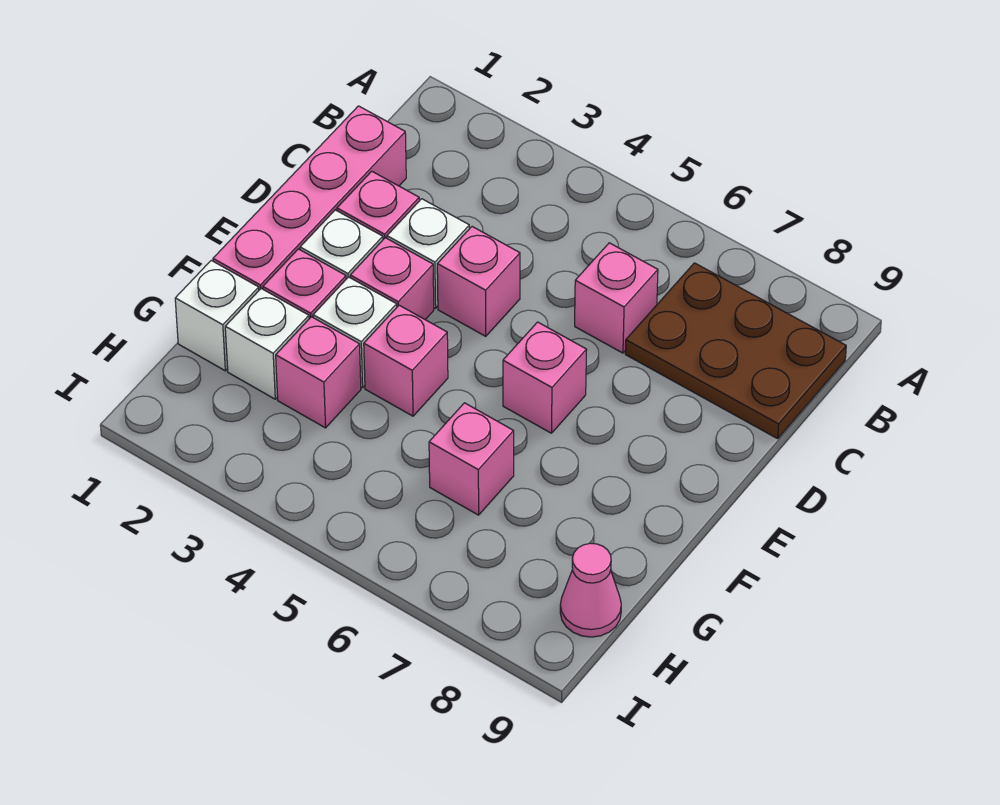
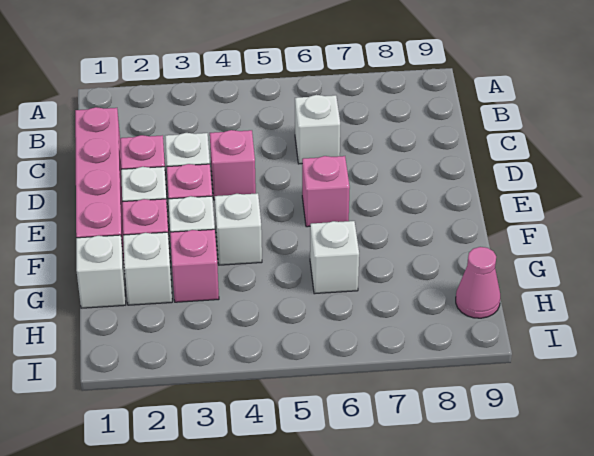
brown 2x3 plate [625,263,846,439] -> none
pink 1x1 brick [575,243,658,353] -> white 1x1 brick [295,95,340,164]
pink 1x1 brick [364,305,448,416] -> white 1x1 brick [215,193,262,265]
pink 1x1 brick [429,403,514,515] -> white 1x1 brick [310,221,359,294]

